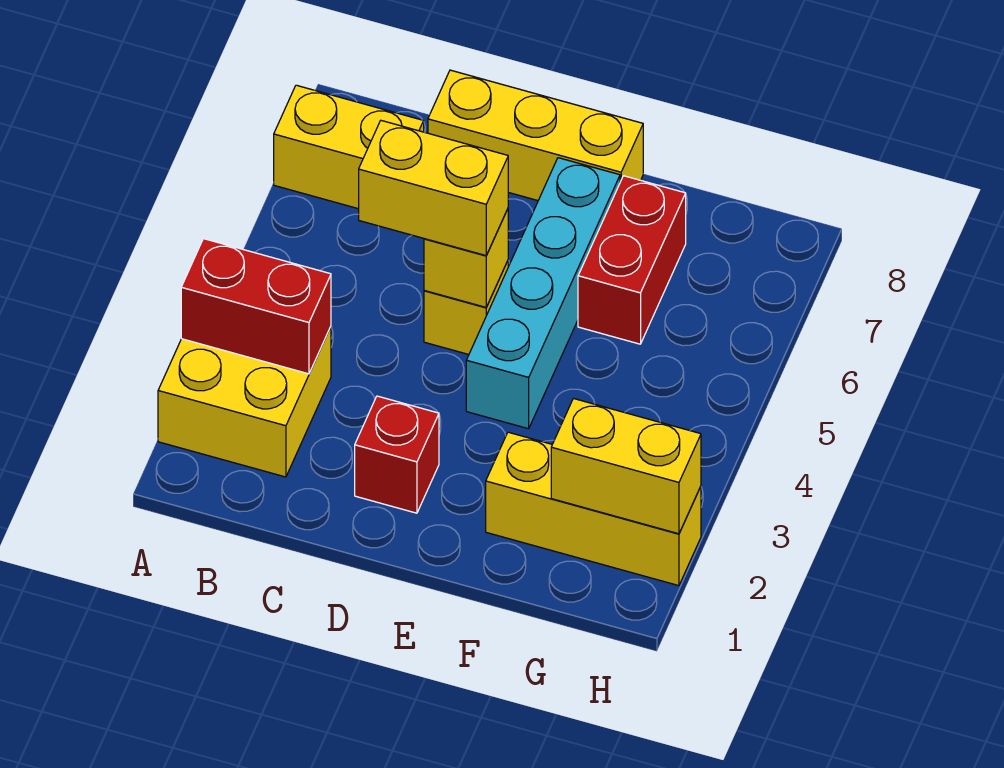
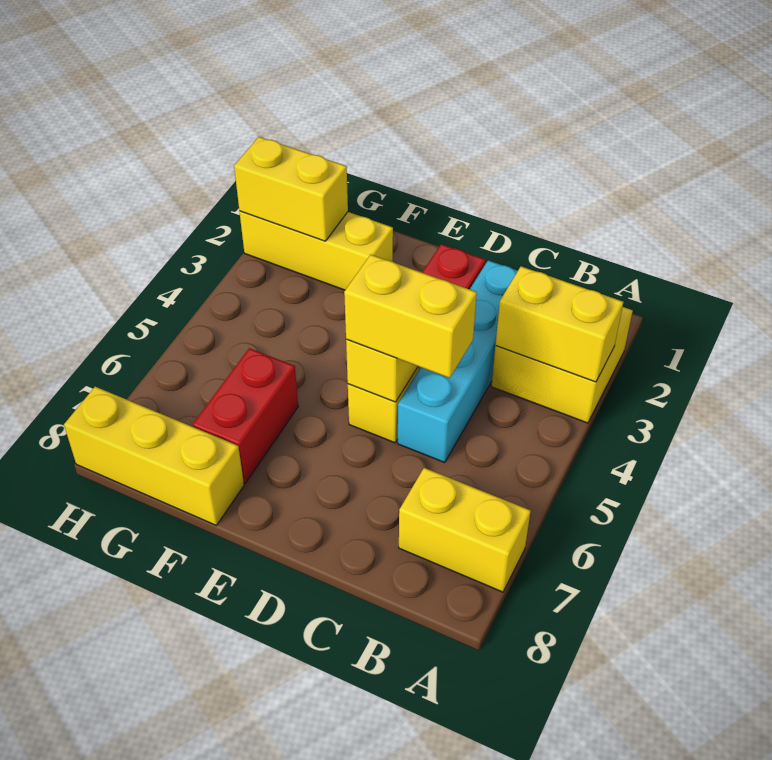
red 1x2 brick [181,239,331,374] -> yellow 1x2 brick [496,266,623,382]
yellow 1x3 brick [428,70,643,201] -> yellow 1x3 brick moved to [64,387,244,525]
cyan 1x4 brick [466,158,620,429] -> cyan 1x4 brick moved to [398,260,518,463]

